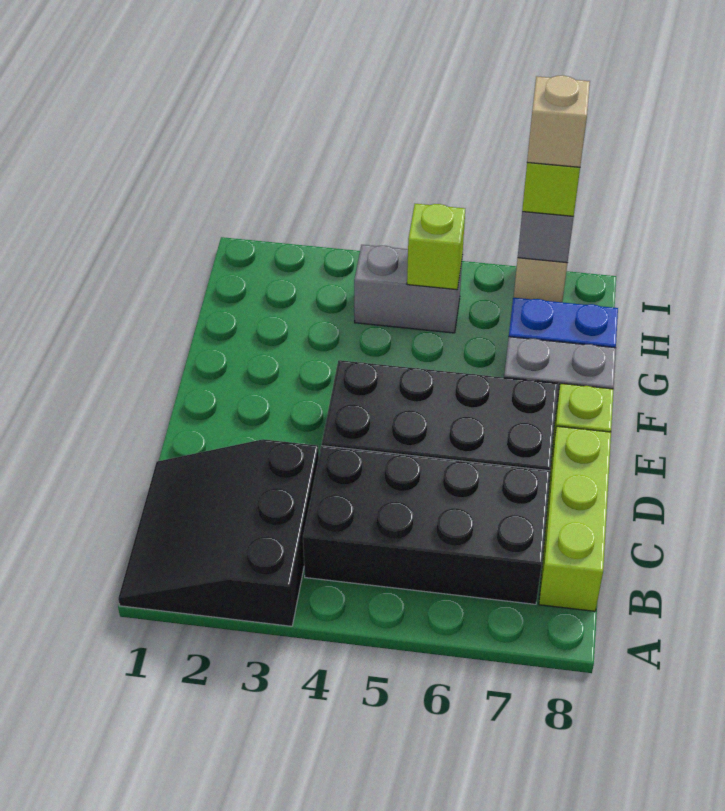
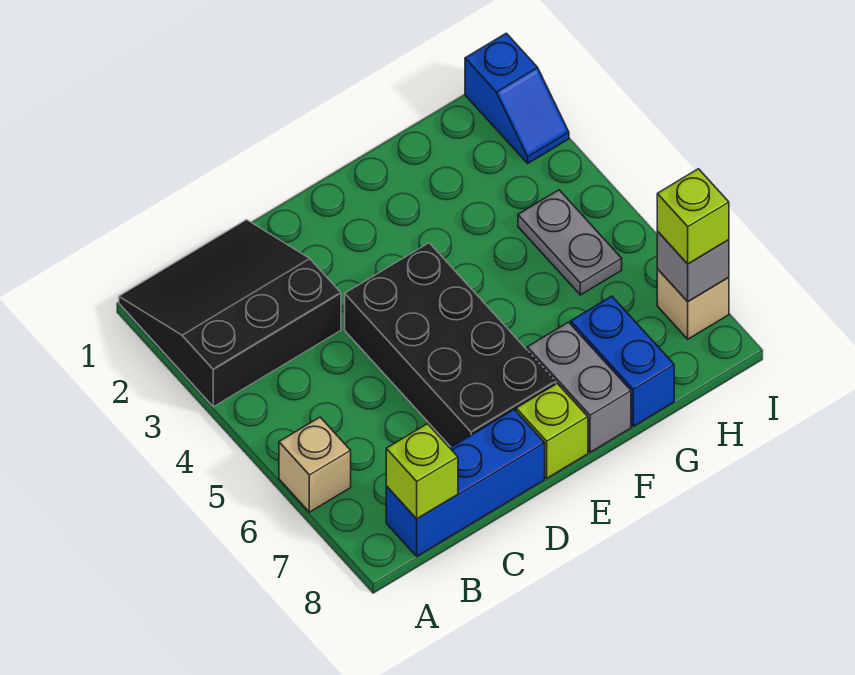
black 2x4 brick [303,446,550,604] -> none
lime 1x3 brick [539,426,611,611] -> blue 1x3 brick [386,410,545,556]
grey 1x2 brick [354,245,462,333] -> grey 1x2 plate [518,190,622,295]
lime 1x1 brick [407,204,465,290] -> lime 1x1 brick moved to [386,424,458,519]
none -> blue 1x2 slope [465,33,569,163]
tan 1x1 brick [527,75,590,167] -> tan 1x1 brick moved to [279,417,351,512]

